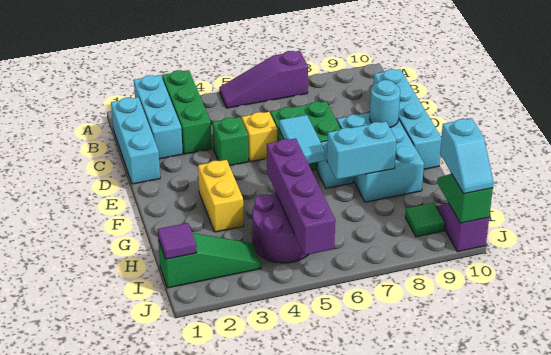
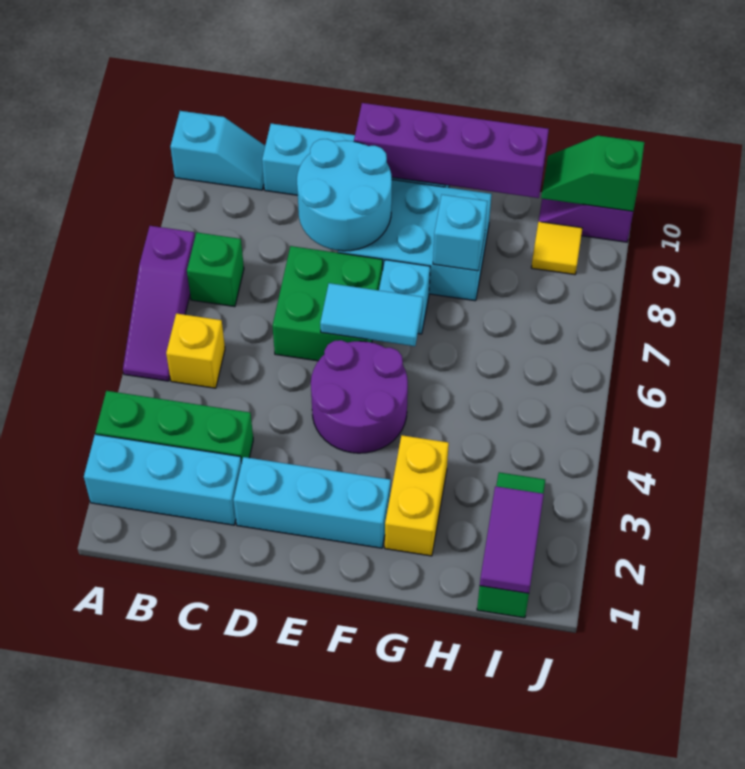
cyan 1x3 brick [111,97,160,184] -> cyan 1x3 brick moved to [234,457,391,548]
green 1x1 brick [213,117,248,166] -> green 1x1 brick moved to [187,233,244,307]
yellow 1x1 brick [242,112,277,162] -> yellow 1x1 brick moved to [166,313,225,388]
cyan 1x1 round brick [370,80,400,127] -> cyan 2x2 round brick [297,139,392,251]
yellow 1x2 brick [198,160,244,232] -> yellow 1x2 brick turned to [385,435,449,556]
purple 1x4 brick [267,138,335,255] -> purple 1x4 brick moved to [354,103,549,198]
cyan 1x2 brick [327,122,396,180] -> cyan 1x1 brick [433,195,488,271]
purple 2x2 round brick [252,193,309,263] -> purple 2x2 round brick moved to [311,340,408,453]
purple 1x1 tile [158,223,197,259] -> purple 1x2 tile [480,486,544,593]
green 1x1 tile [405,203,445,237] -> yellow 1x1 tile [531,222,582,275]
cyan 1x2 slope [440,118,494,194] -> cyan 1x2 slope moved to [170,111,265,190]

